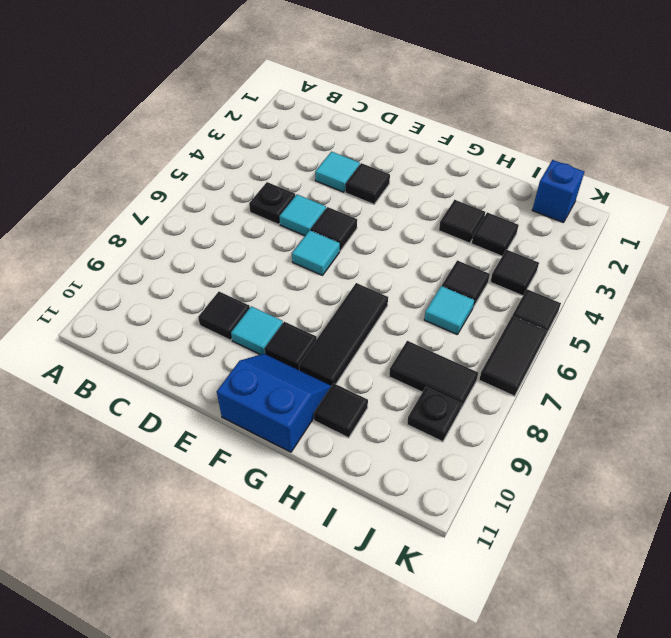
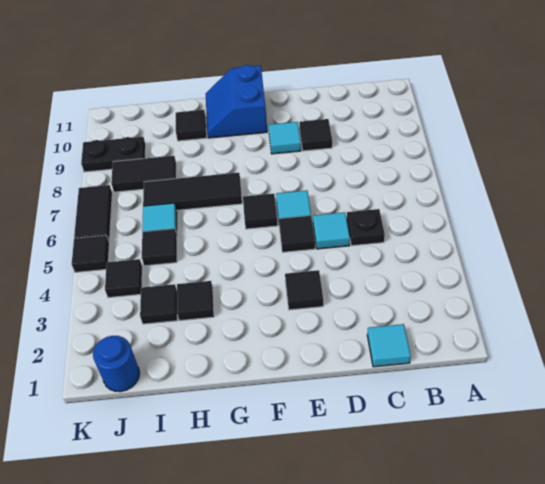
cyan 1x1 tile [315,152,360,192] -> cyan 1x1 tile moved to [367,324,411,367]
black 1x1 tile [265,322,317,370] -> black 1x1 tile moved to [243,194,278,229]
blue 2x2 slope [217,354,331,452] -> blue 2x2 slope turned to [206,65,267,138]
black 1x3 tile [299,283,388,386] -> black 1x3 tile turned to [143,173,242,210]
blue 1x1 brick [532,160,584,223] -> blue 1x1 round brick [93,336,140,392]
black 1x1 plate [407,387,461,442] -> black 1x2 plate [81,137,146,172]

